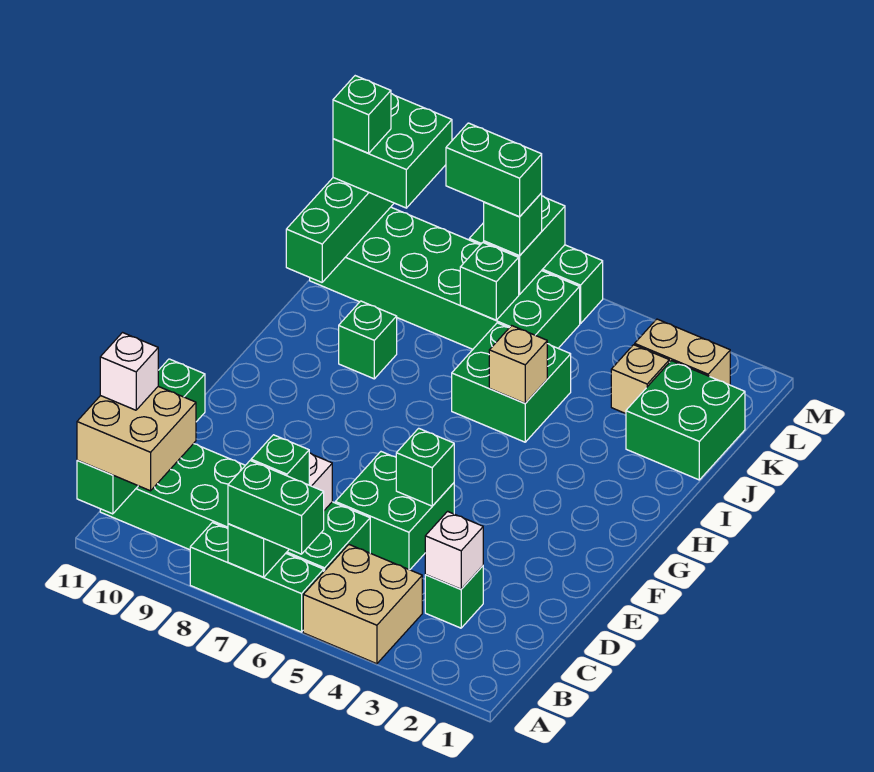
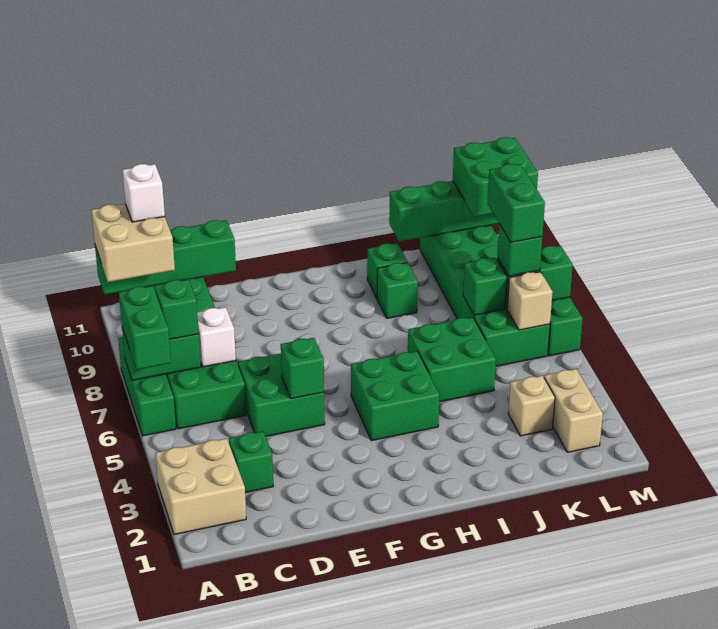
tan 2x2 brick [303,545,422,664] -> tan 2x2 brick moved to [155,438,246,535]
white 1x1 brick [425,511,483,589] -> none
tan 1x1 brick [489,326,547,403] -> tan 1x1 brick moved to [507,272,553,330]
green 2x2 brick [626,361,745,480] -> green 2x2 brick moved to [351,351,439,441]
green 1x1 brick [333,76,391,153] -> green 1x1 brick moved to [367,243,407,298]

